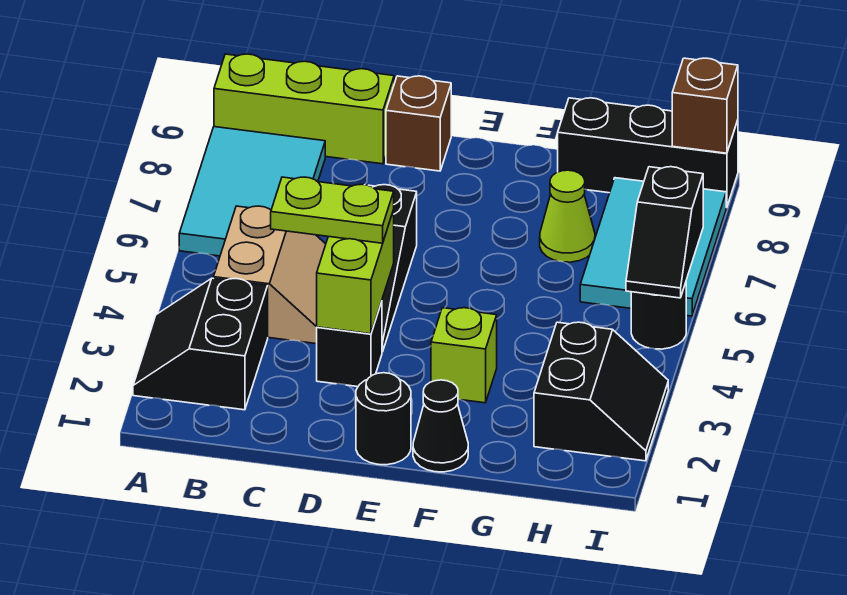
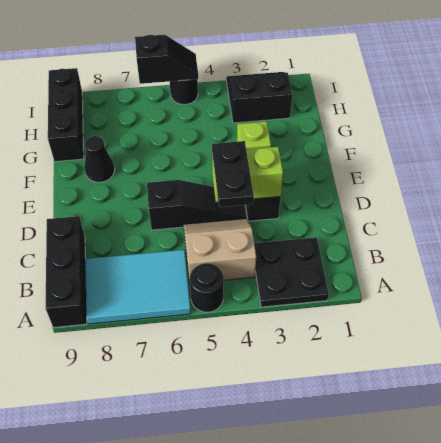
black 2x2 slope [133,278,268,410] -> black 2x2 plate [254,237,329,307]
lime 1x3 brick [214,54,394,164] -> black 1x3 brick [45,216,87,328]
lime 1x2 plate [271,177,394,243] -> black 1x2 plate [212,141,254,207]
brown 1x1 brick [386,76,451,171] -> none
black 1x1 round brick [356,373,411,465] -> black 1x1 round brick moved to [190,263,224,312]
black 1x1 cone [413,380,468,472] -> black 1x1 cone moved to [84,136,115,182]
lime 1x1 cone [540,170,595,262] -> none
cyan 2x3 tile [580,178,726,316] -> none
brown 1x1 brick [672,58,738,153] -> none

